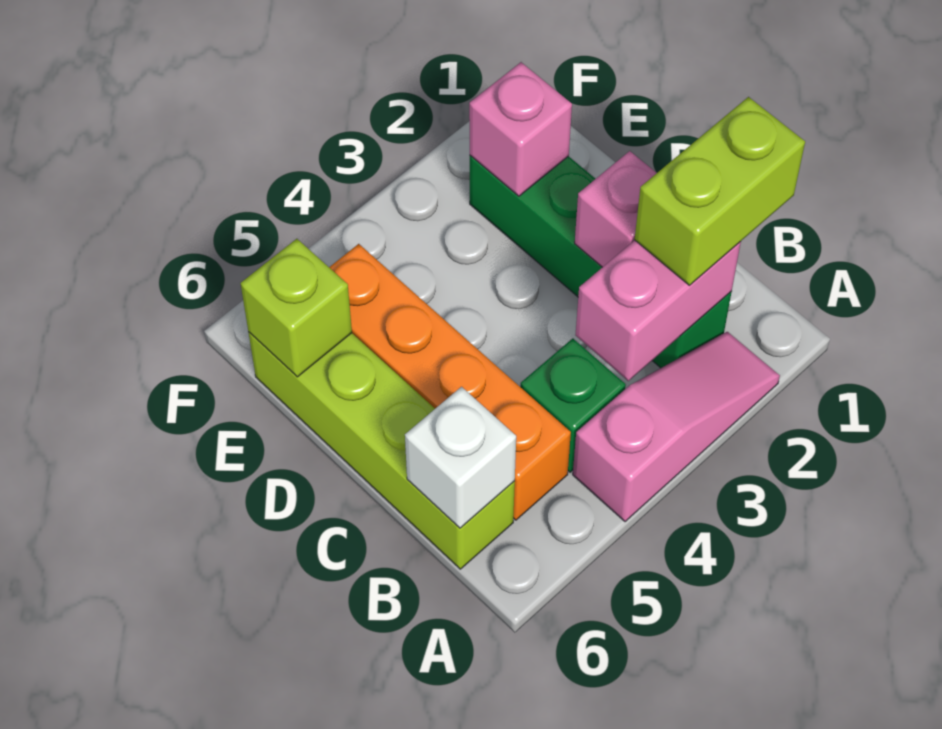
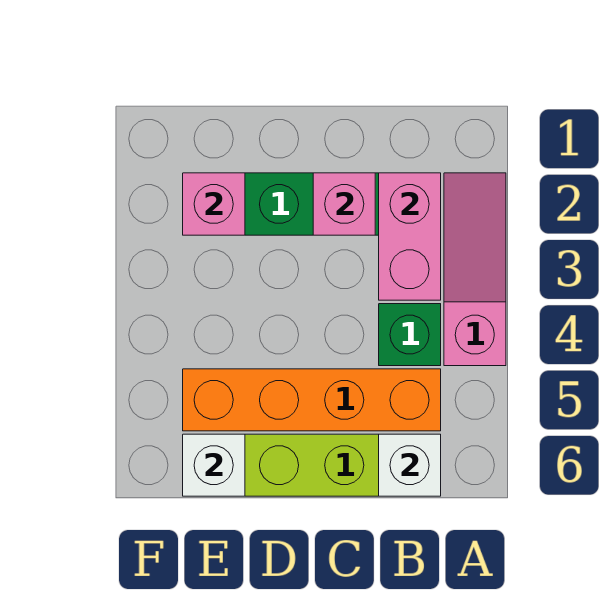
lime 1x2 brick [635,97,805,285] -> none
lime 1x1 brick [240,239,352,377] -> white 1x1 brick [183,434,245,496]

